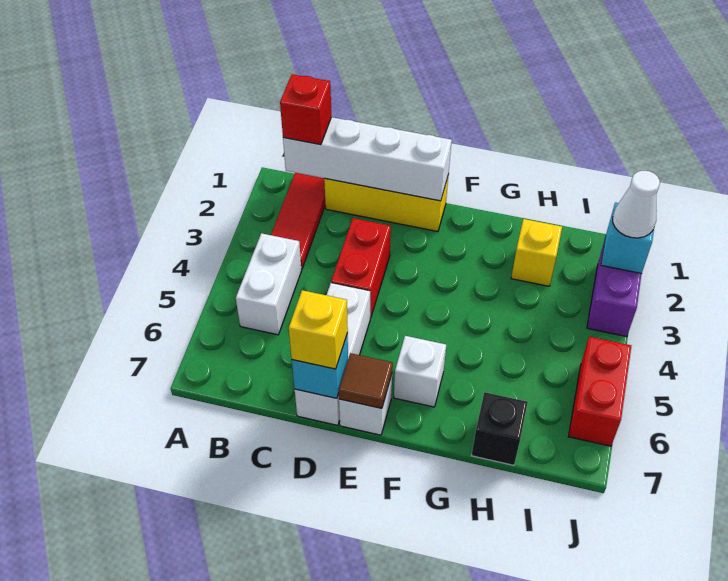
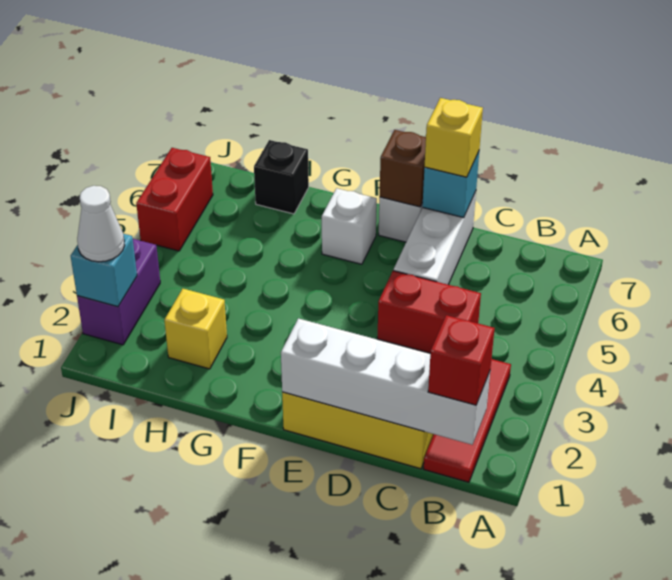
white 1x2 brick [236,233,302,335] -> none
red 1x2 brick [331,218,391,318] -> red 1x2 brick turned to [377,271,481,353]
brown 1x1 tile [339,353,393,408] -> brown 1x1 brick [380,130,426,207]

